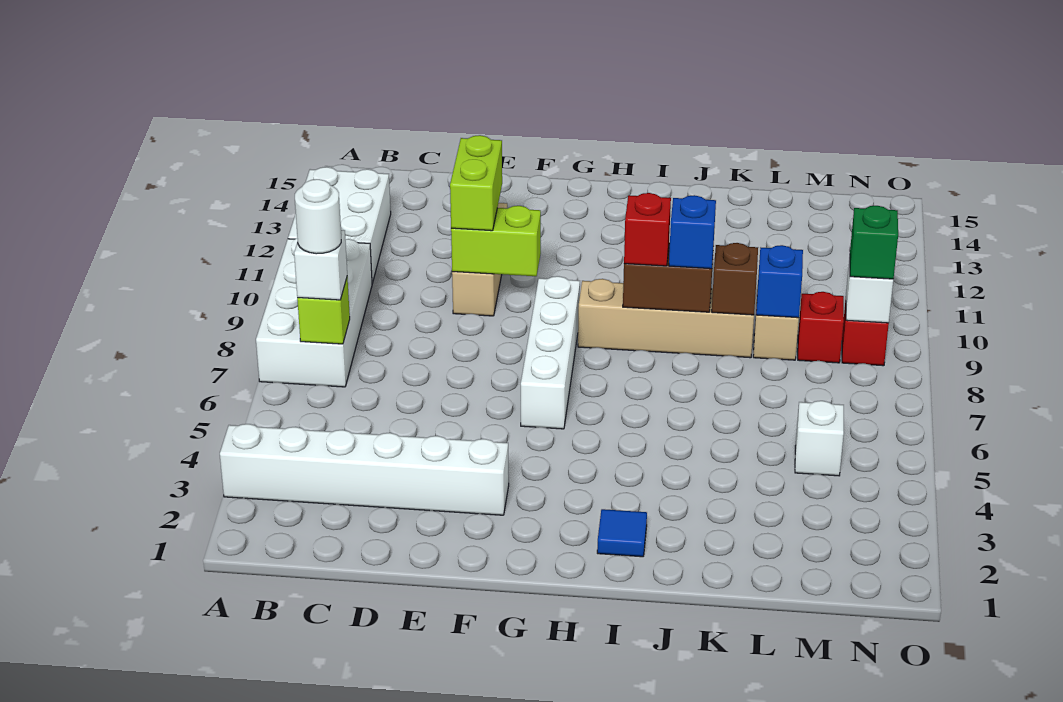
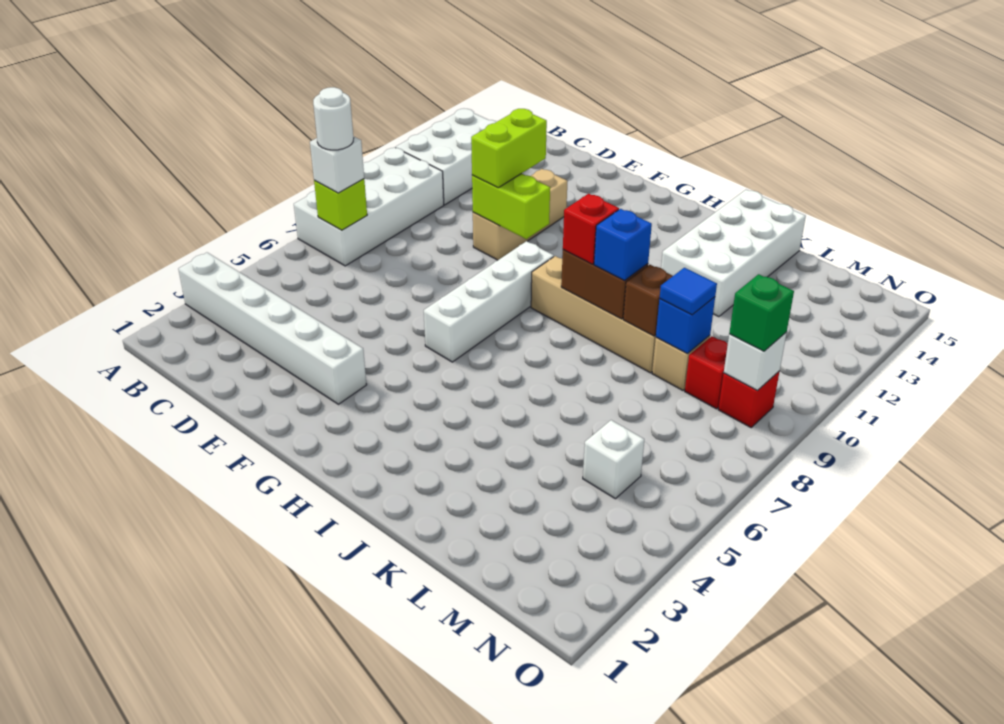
blue 1x1 tile [597,509,647,557] -> blue 1x1 tile moved to [660,268,717,315]
none -> white 2x4 brick [661,190,806,317]

